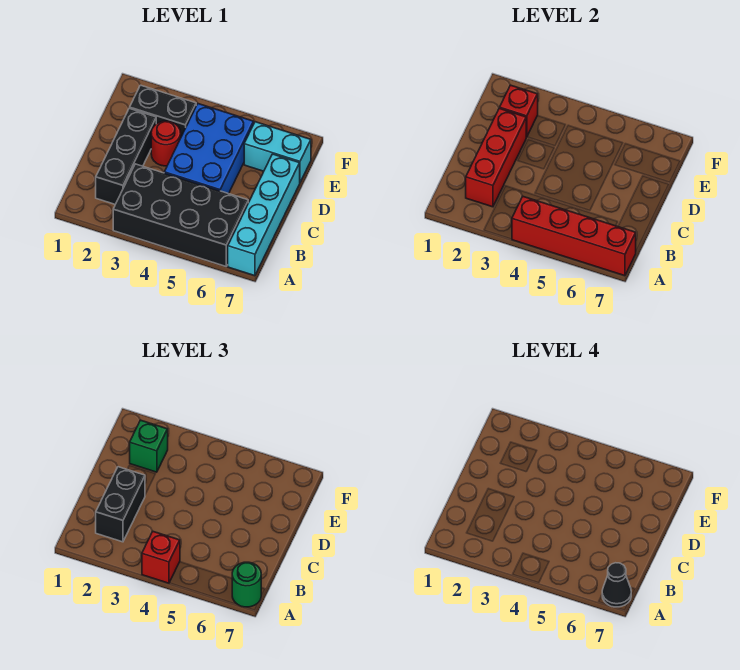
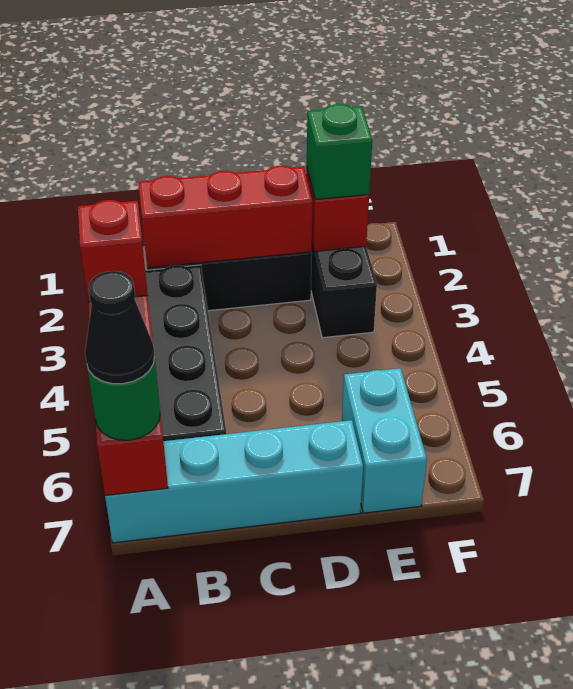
black 1x2 brick [96,467,145,542] -> none
blue 2x3 brick [164,104,254,194] -> none
red 1x1 round brick [151,121,181,166] -> none

